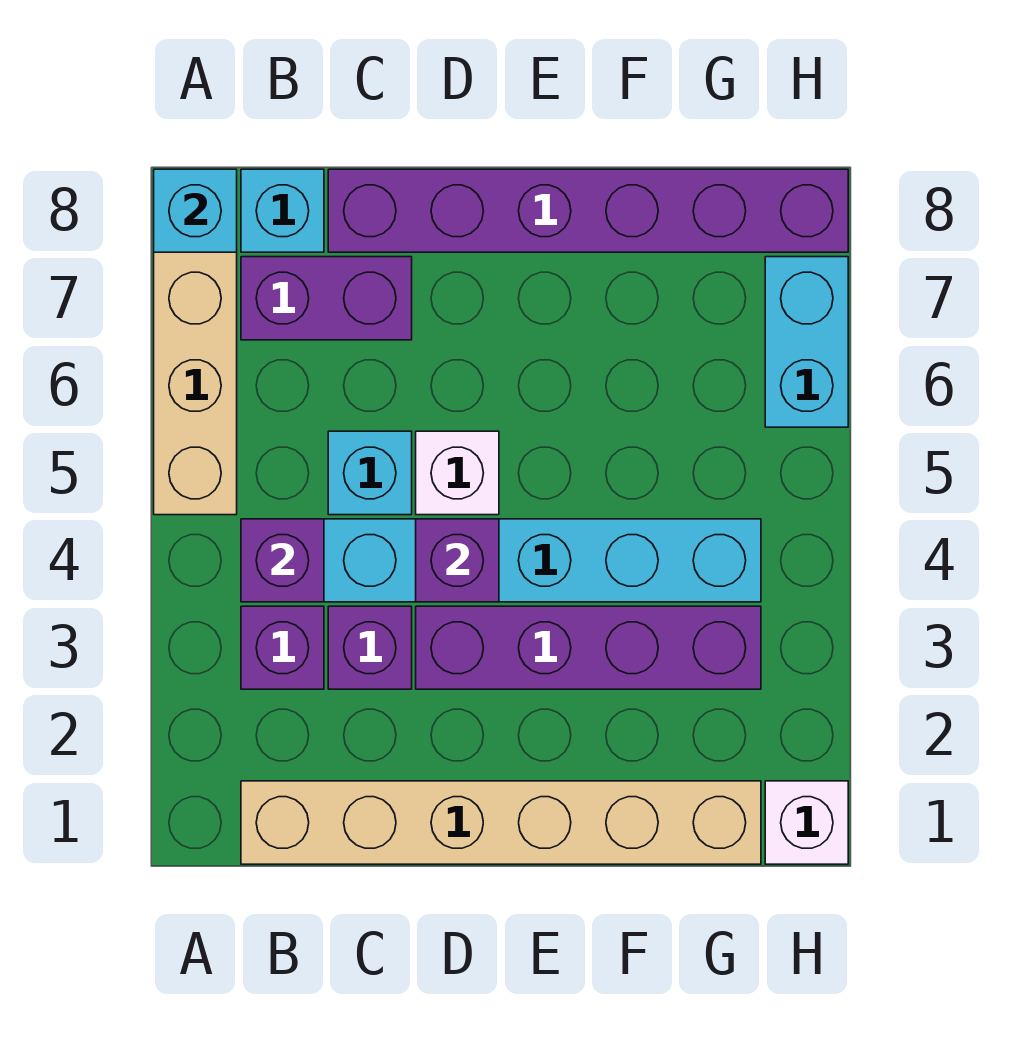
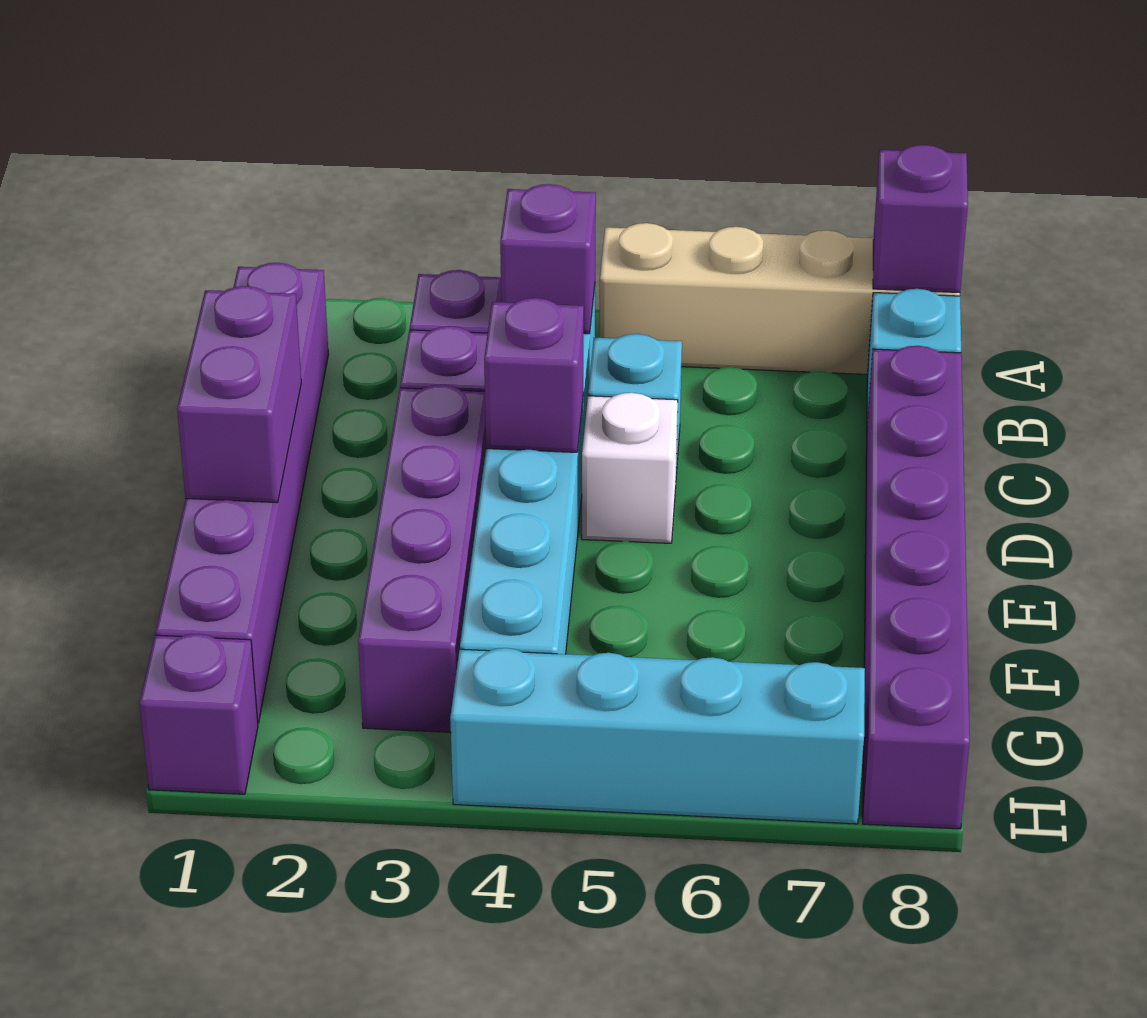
cyan 1x1 brick [154,169,237,252] -> purple 1x1 brick [873,145,968,293]
tan 1x6 brick [241,781,761,864] -> purple 1x6 brick [155,263,329,723]
purple 1x2 brick [241,257,412,340] -> purple 1x2 brick moved to [177,286,301,503]
white 1x1 brick [765,781,848,864] -> purple 1x1 brick [140,634,258,794]
cyan 1x2 brick [765,257,848,427] -> cyan 1x4 brick [450,648,865,824]

